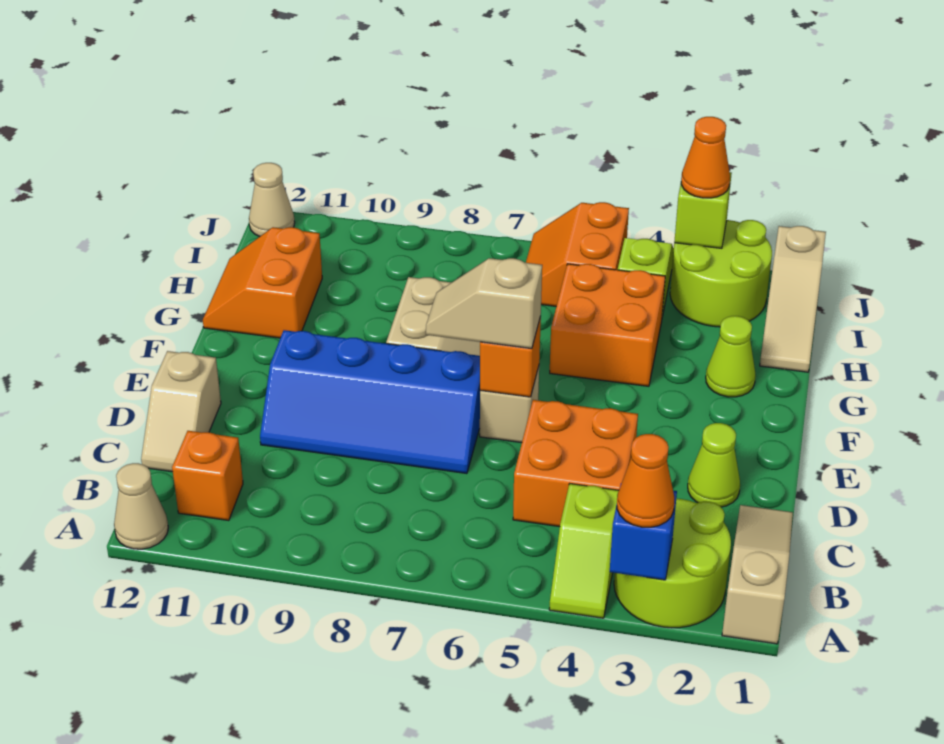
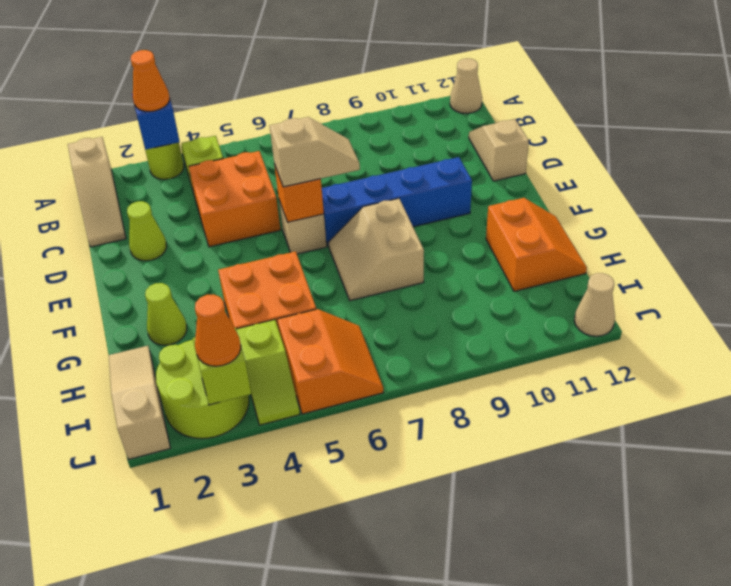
lime 2x2 round brick [614,499,731,628] -> lime 1x1 round brick [145,143,184,180]
orange 1x1 brick [172,431,243,521] -> none

